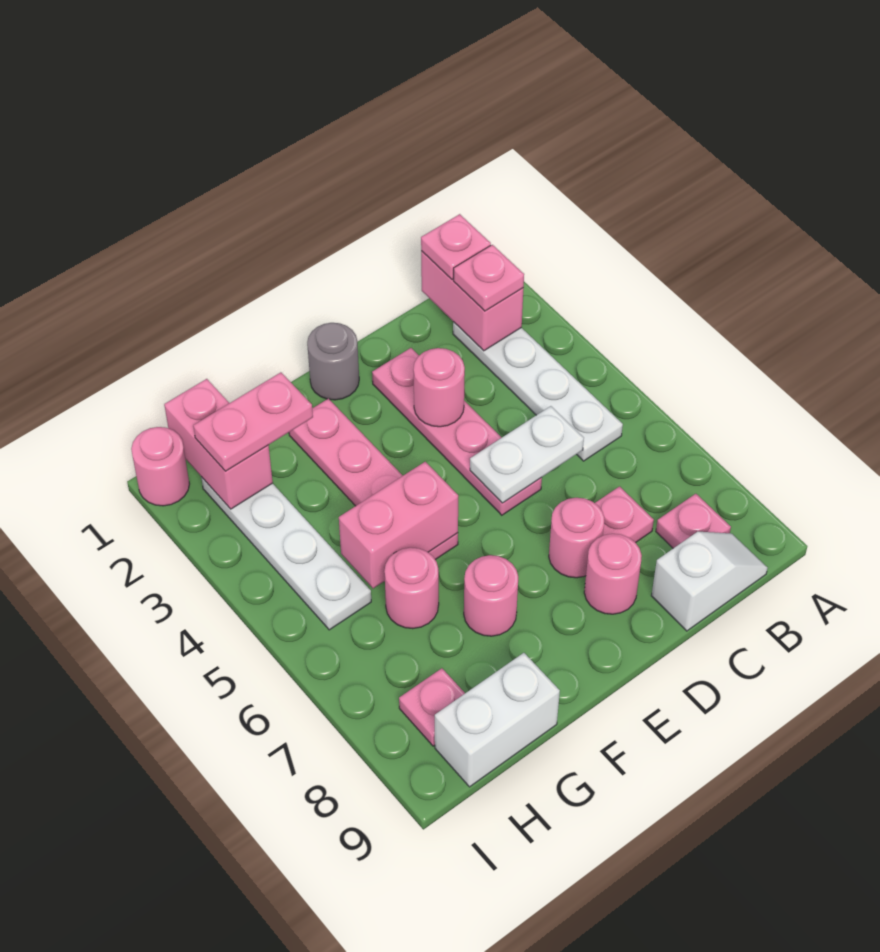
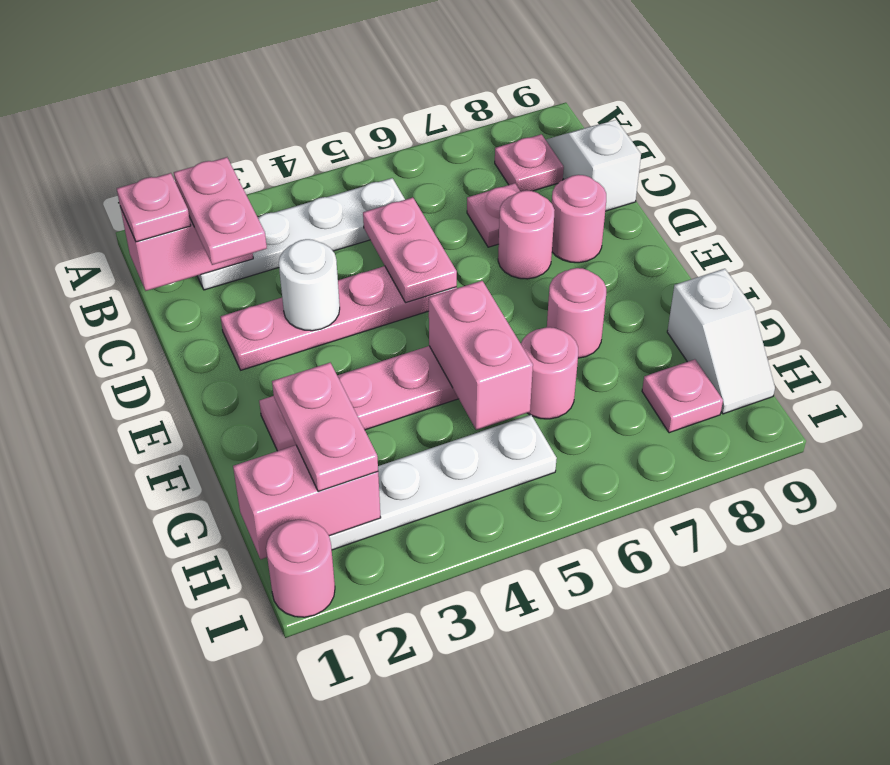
pink 1x1 plate [454,245,524,311] -> pink 1x2 plate [174,157,267,265]
white 1x2 plate [470,406,584,503] -> pink 1x2 plate [363,198,457,303]
pink 1x1 round brick [413,348,465,427] -> white 1x1 round brick [279,239,340,331]
grey 1x1 round brick [307,323,359,400] -> none
white 1x2 brick [435,653,560,787] -> white 1x2 slope [667,269,775,414]

